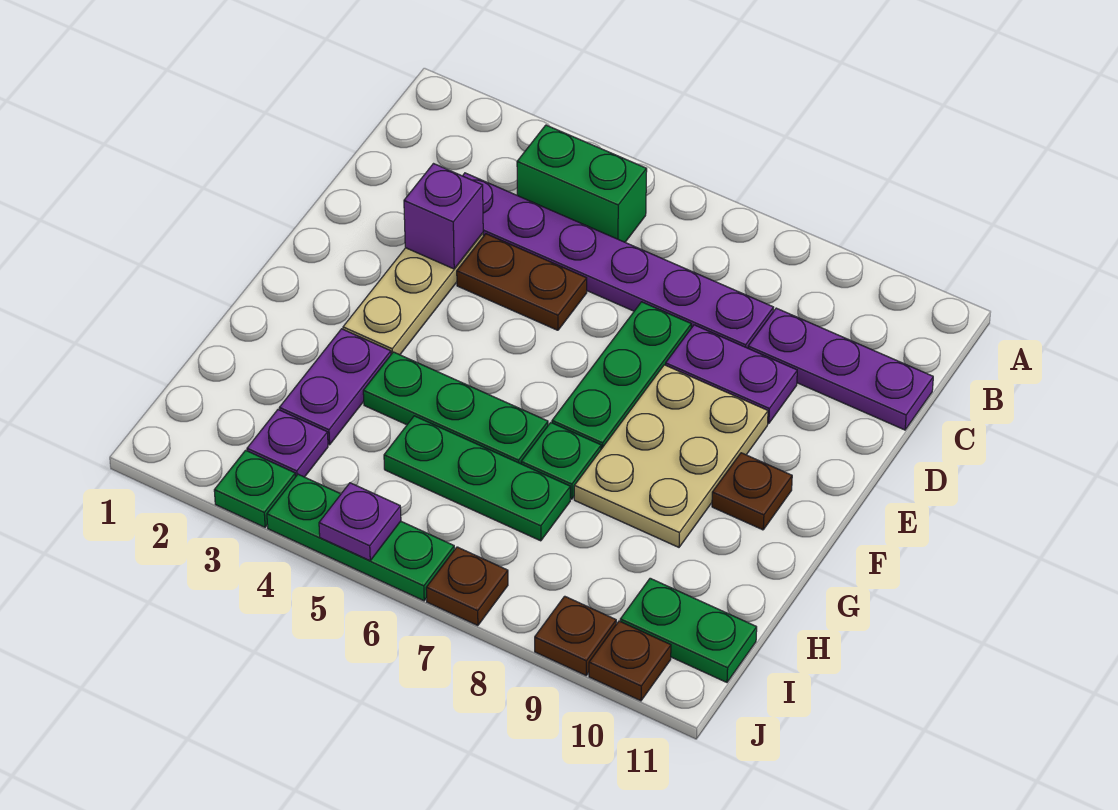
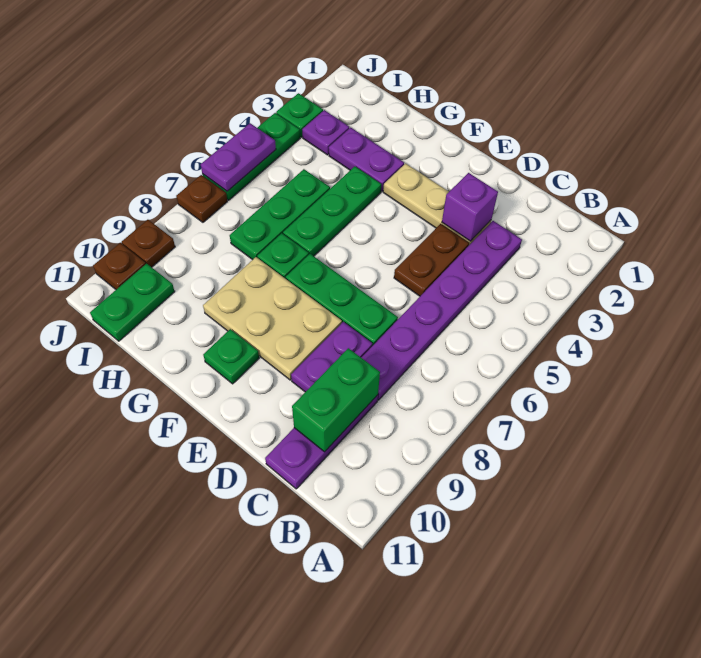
green 1x2 brick [517,125,647,242] -> green 1x2 brick moved to [292,348,380,452]
brown 1x1 plate [712,453,792,530] -> green 1x1 plate [203,329,259,384]
purple 1x1 plate [319,483,401,561] -> purple 1x2 plate [201,123,276,191]

